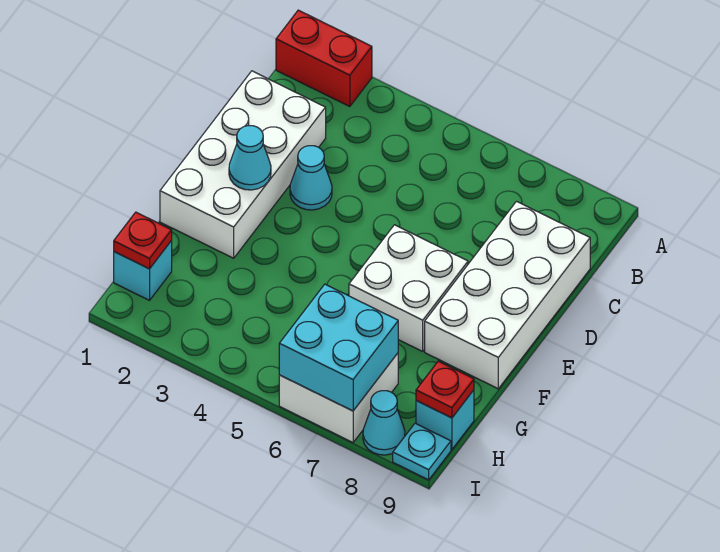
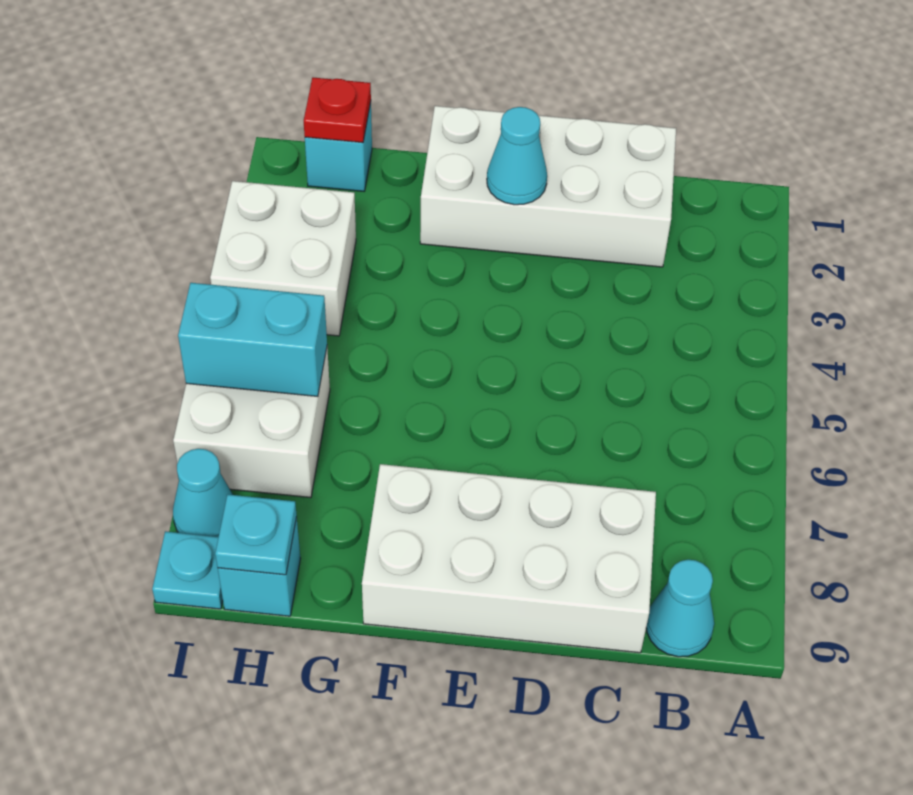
red 1x2 brick [276,10,372,107] -> none
cyan 1x1 cone [290,146,332,210] -> cyan 1x1 cone moved to [646,560,714,657]
white 2x2 brick [349,225,468,351] -> white 2x2 brick moved to [210,181,356,336]
cyan 2x2 brick [279,284,398,411] -> cyan 1x2 brick [178,283,327,396]
red 1x1 plate [416,361,474,418] -> cyan 1x1 plate [215,495,297,575]

